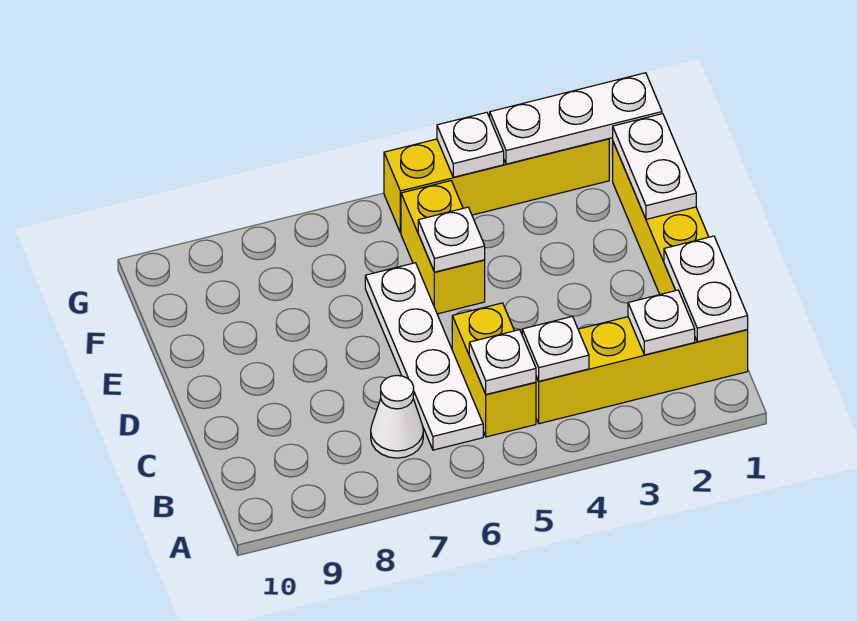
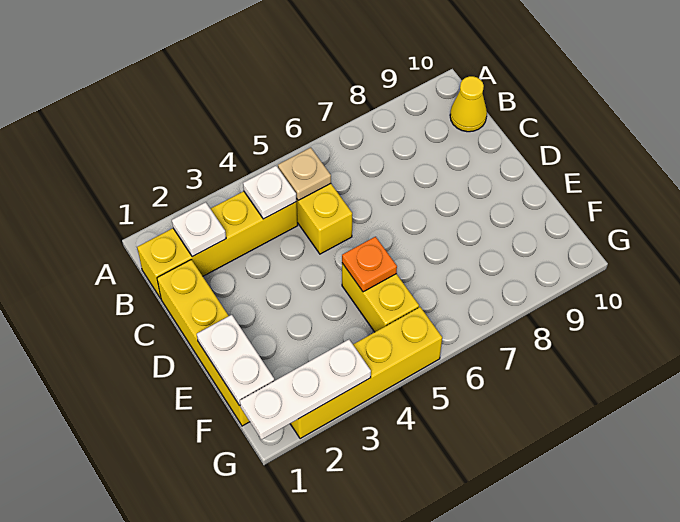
white 1x2 plate [664,236,748,342] -> none
white 1x1 plate [469,330,536,394] -> tan 1x1 plate [278,148,331,200]
white 1x4 plate [365,263,483,450] -> none
white 1x1 cone [371,375,423,458] -> none
none -> yellow 1x1 cone [450,76,487,132]
white 1x1 plate [418,207,485,272] -> orange 1x1 plate [342,237,397,292]
white 1x1 plate [437,112,504,177] -> none

